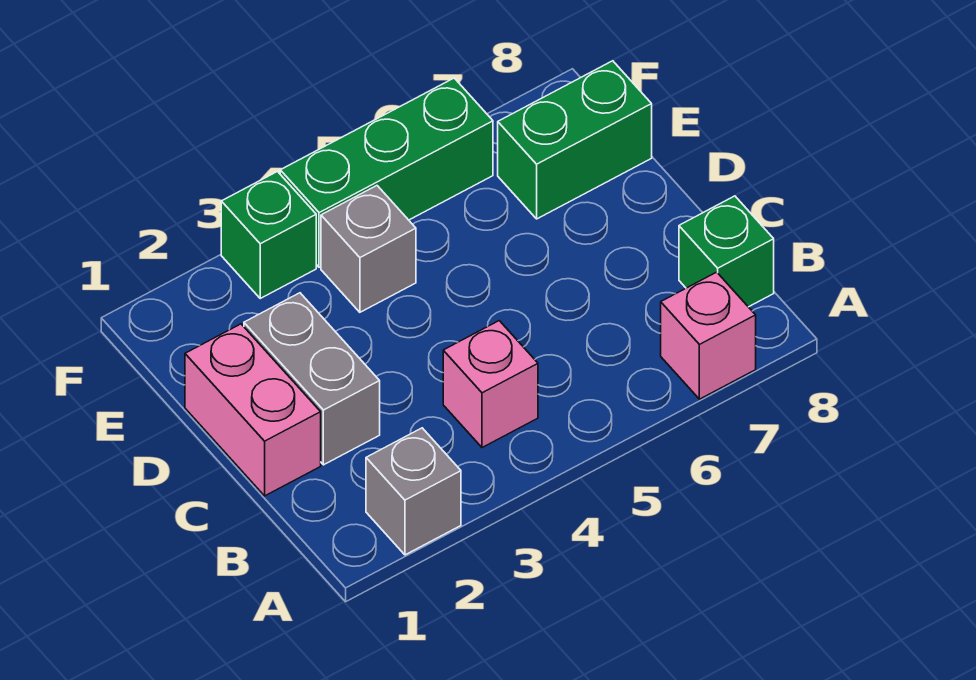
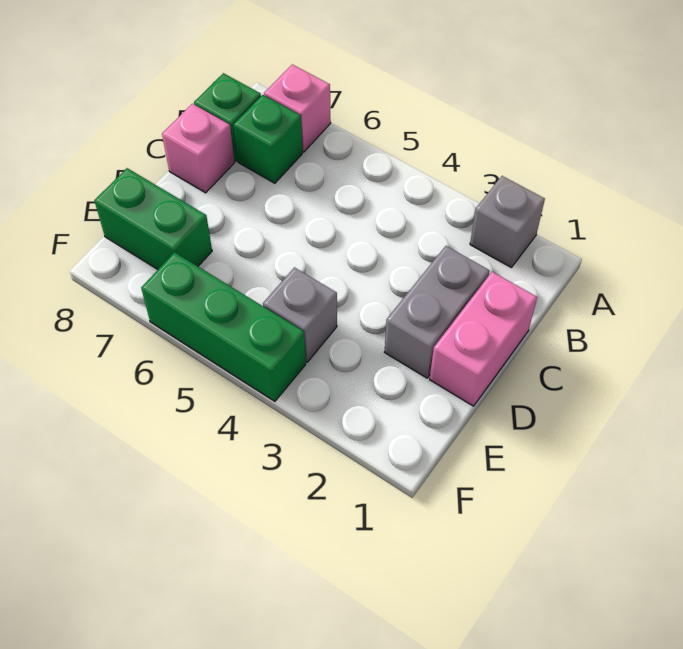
pink 1x1 brick [443,321,538,448] -> pink 1x1 brick moved to [162,104,235,193]
green 1x1 brick [221,172,316,298] -> green 1x1 brick moved to [233,95,302,183]

